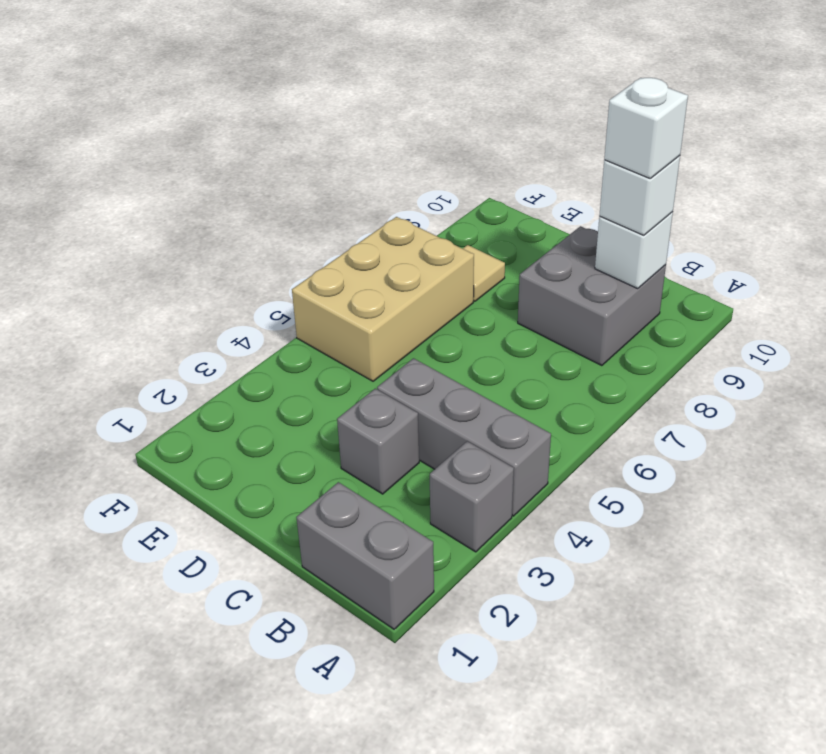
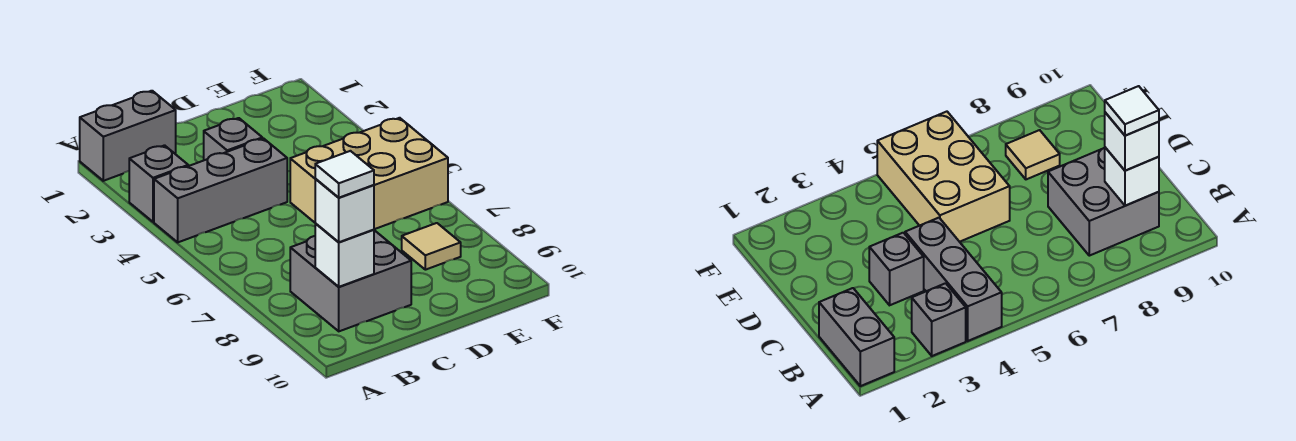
white 1x1 brick [604,78,688,178] -> white 1x1 tile [315,151,374,198]
tan 2x3 brick [292,217,474,381] -> tan 2x3 brick turned to [290,118,448,229]

